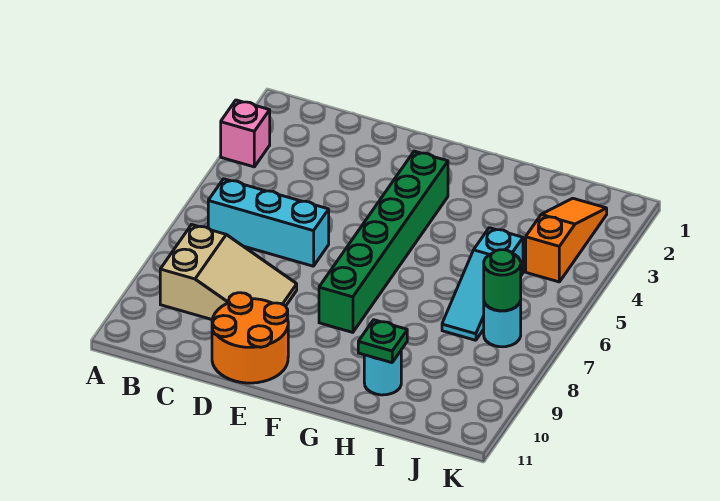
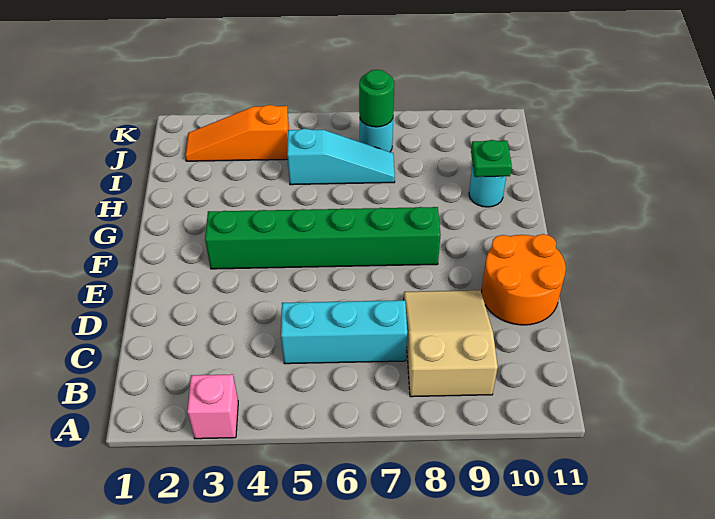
cyan 1x3 brick [208,179,329,266] -> cyan 1x3 brick turned to [281,300,407,364]

